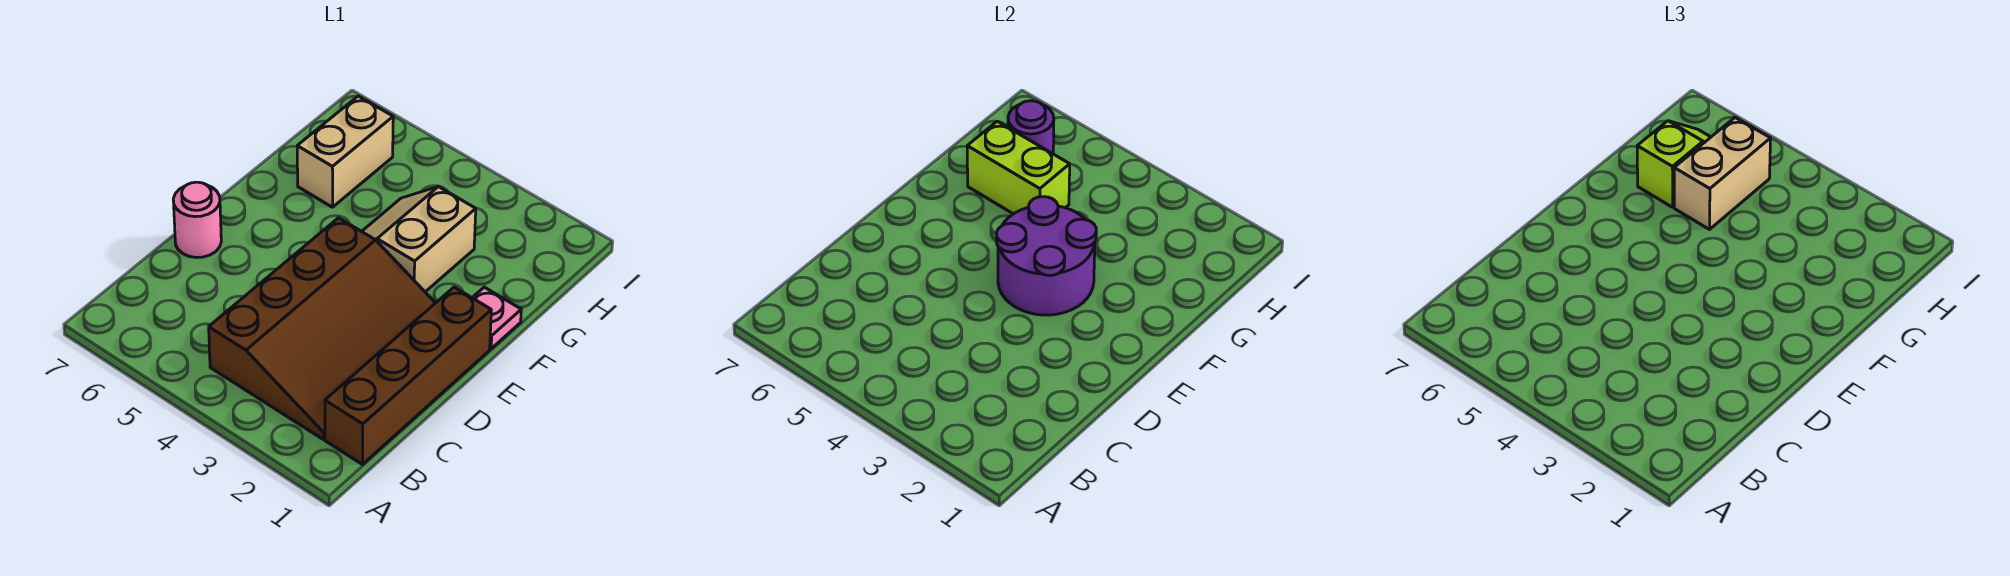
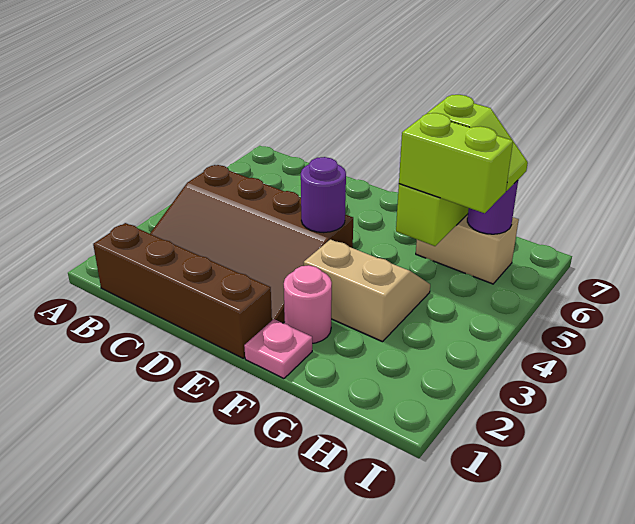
pink 1x1 round brick [173,182,221,258] -> pink 1x1 round brick moved to [284,265,332,343]
purple 2x2 round brick [997,197,1096,315] -> purple 1x1 round brick [301,157,346,233]
tan 1x2 brick [1674,118,1771,229] -> lime 1x2 brick [399,113,513,213]

